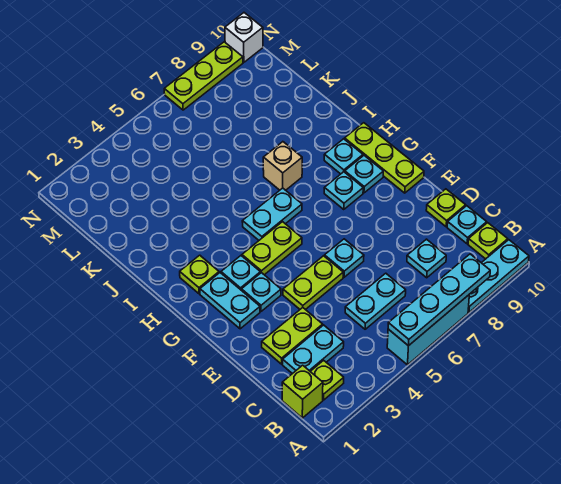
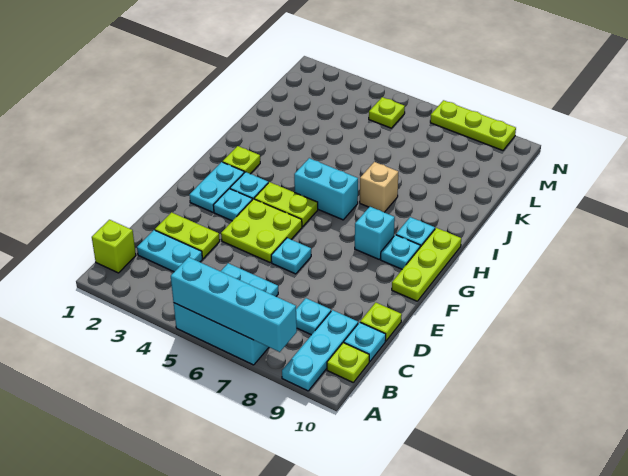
cyan 1x4 plate [388,254,490,346] -> cyan 1x4 brick [171,257,297,352]
cyan 1x3 plate [468,240,529,312] -> cyan 1x3 plate turned to [282,310,358,391]
lime 1x1 plate [310,360,344,400] -> lime 1x1 plate moved to [369,97,405,128]
lime 1x2 plate [283,256,343,310] -> lime 2x2 plate [221,199,302,262]
cyan 1x1 plate [324,172,363,210] -> cyan 1x1 brick [355,207,395,259]
cyan 1x2 plate [242,188,302,240] -> cyan 1x2 brick [294,158,358,220]
white 1x1 brick [225,13,263,62] -> none

